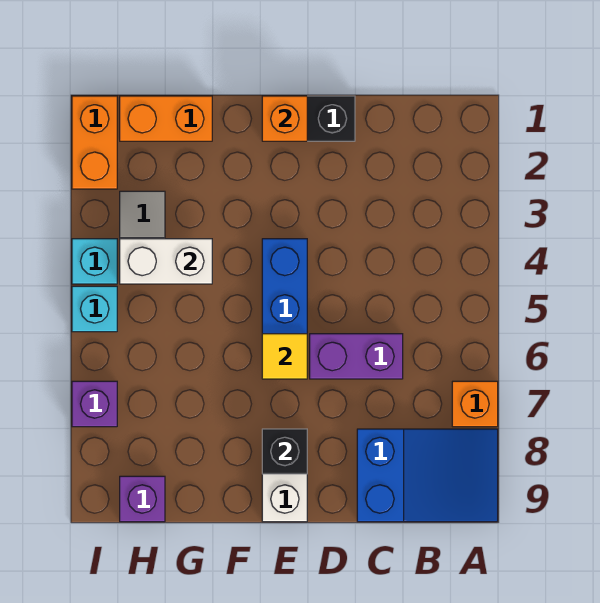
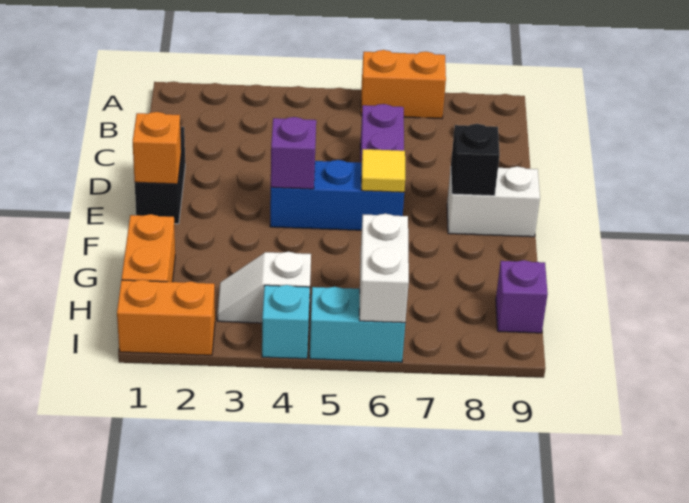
orange 1x1 brick [452,381,498,427] -> orange 1x2 brick [361,50,446,119]
blue 2x3 slope [357,429,498,522] -> none
white 1x2 brick [120,239,212,284] -> white 1x2 brick moved to [359,214,409,323]
cyan 1x1 brick [72,286,117,332] -> cyan 1x2 brick [310,287,405,362]
purple 1x1 brick [72,381,117,427] -> purple 1x1 brick moved to [271,117,316,189]

